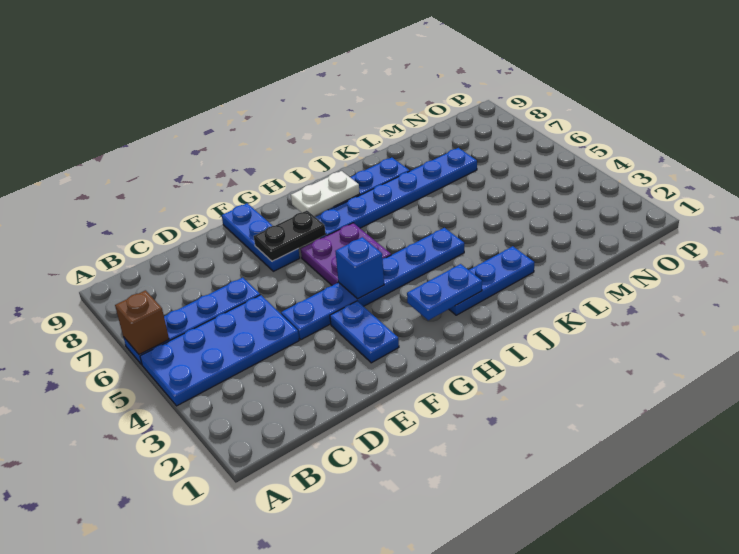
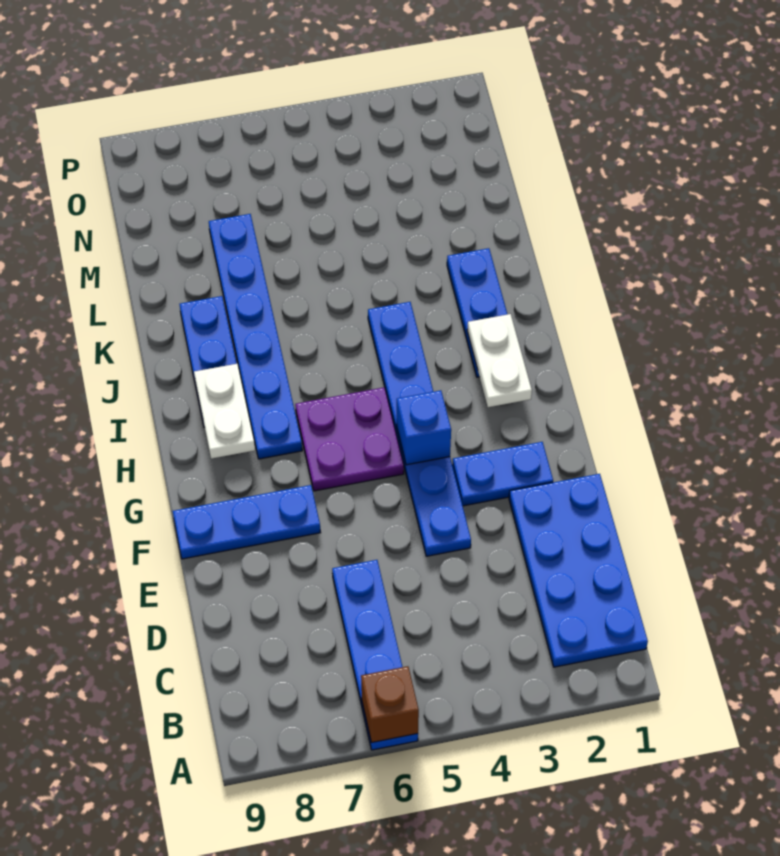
blue 2x4 plate [140,295,299,406] -> blue 2x4 plate moved to [509,474,648,667]
black 1x2 plate [254,210,326,261] -> none
blue 1x2 plate [407,264,482,320] -> white 1x2 plate [467,314,532,407]

